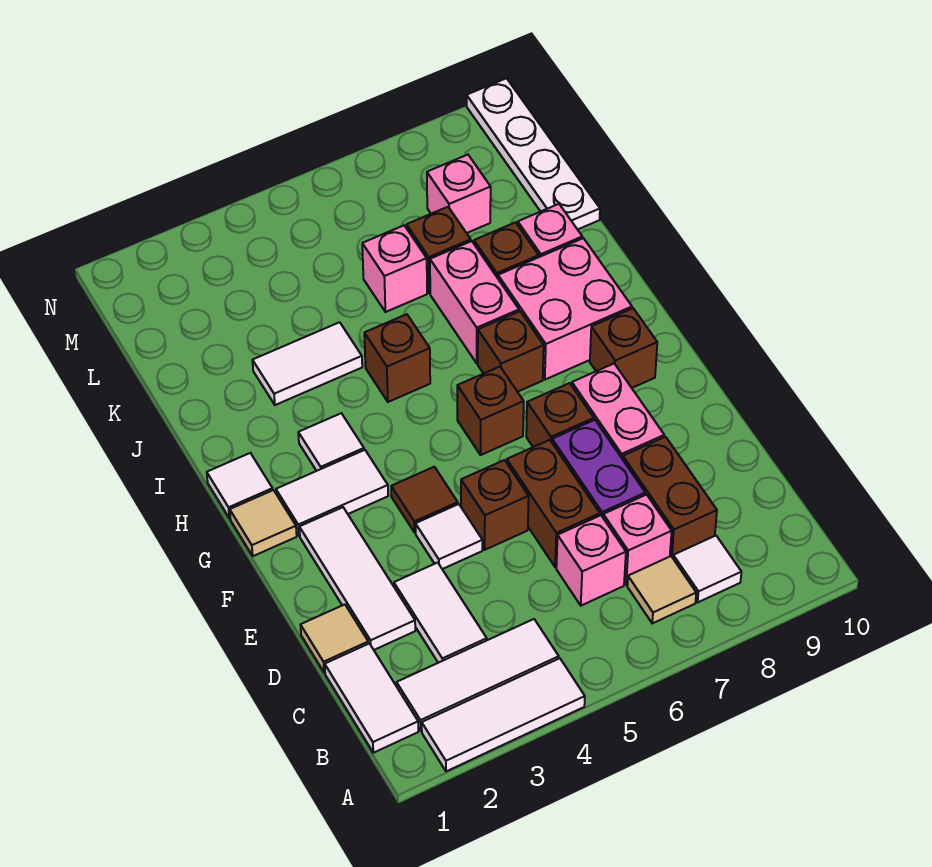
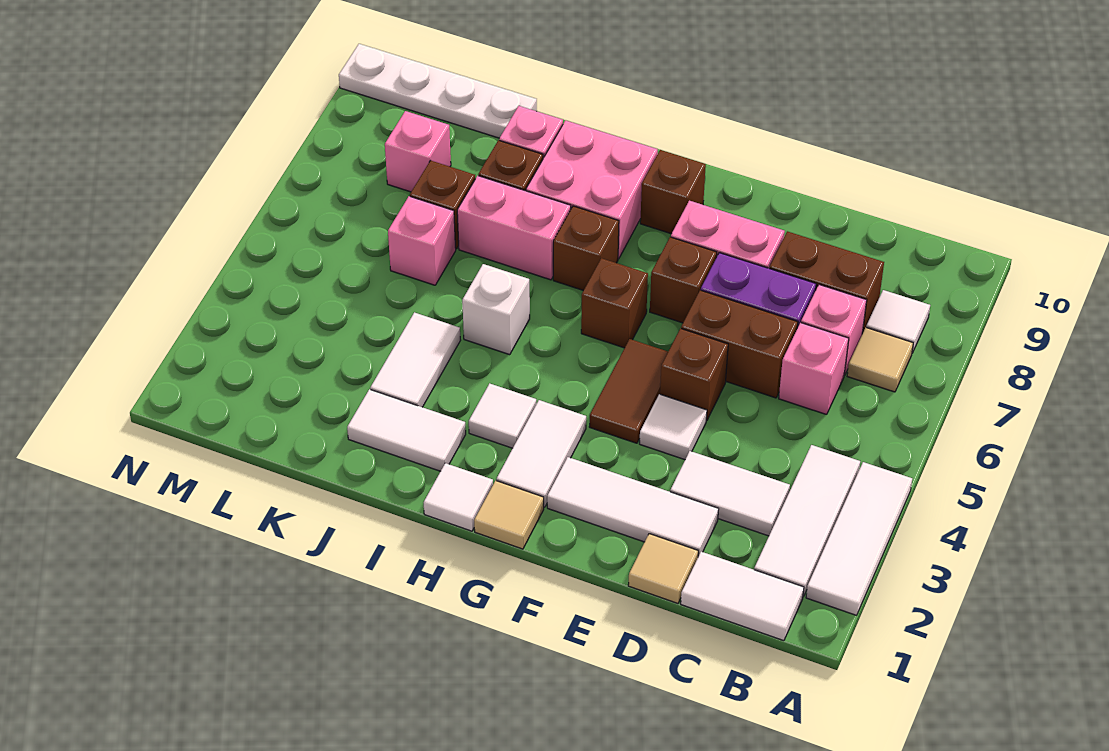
brown 1x1 tile [391,467,458,532] -> brown 1x2 tile [589,339,668,443]
none -> white 1x2 tile [347,389,466,471]
brown 1x1 brick [364,314,430,402] -> white 1x1 brick [462,264,530,355]

